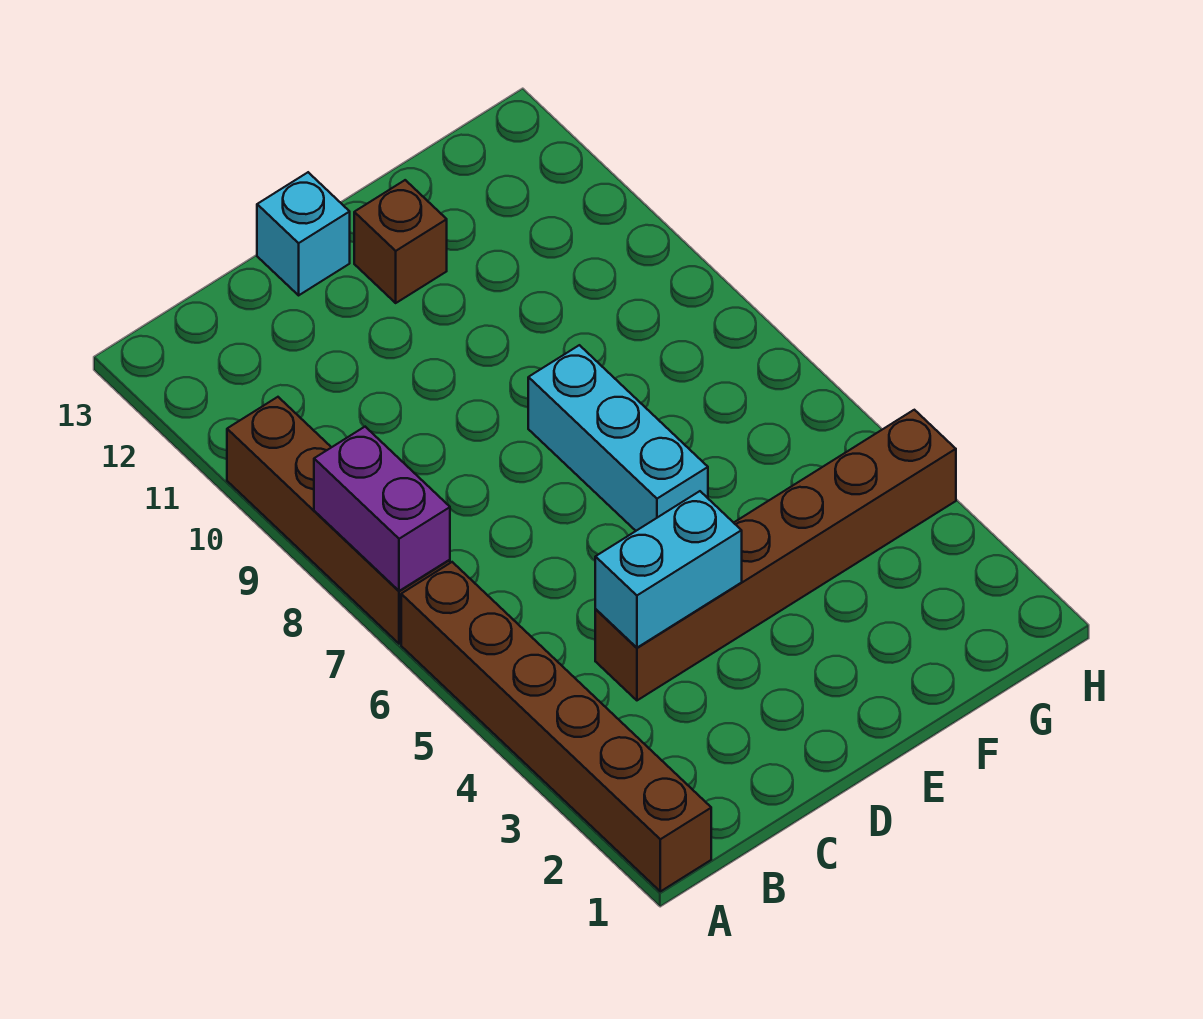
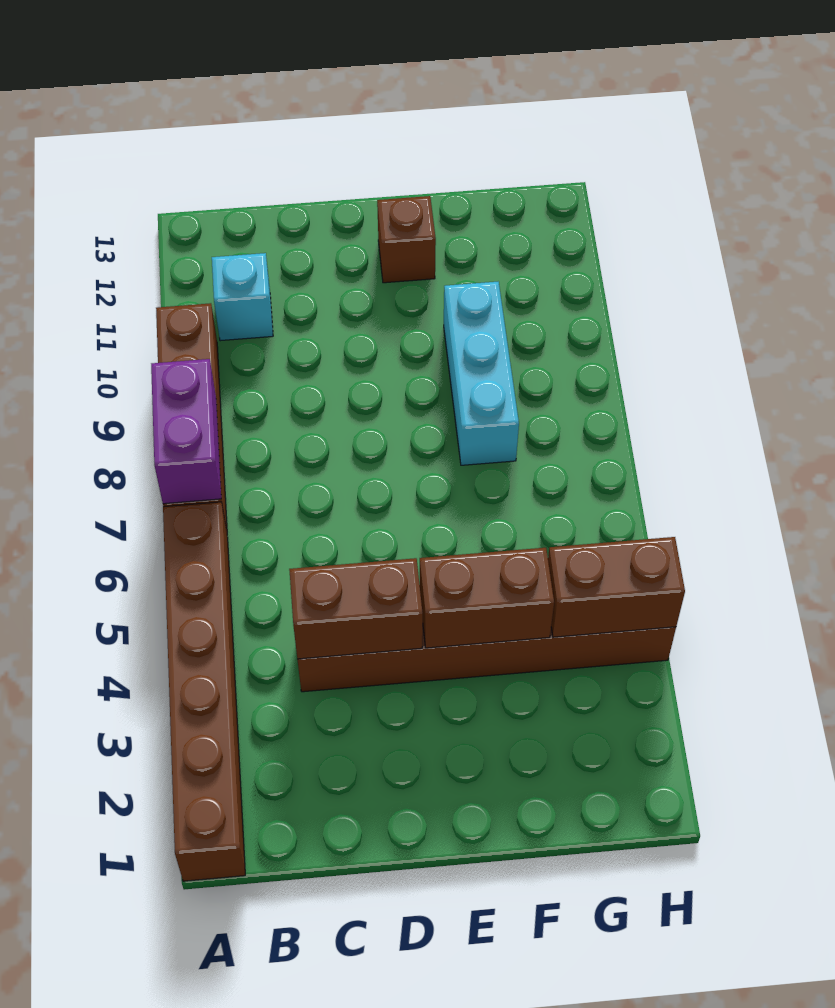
cyan 1x2 brick [595,491,742,648] -> brown 1x2 brick [289,558,423,659]
cyan 1x1 brick [257,172,350,295] -> cyan 1x1 brick moved to [212,253,273,341]
none -> brown 1x2 brick [420,548,554,648]
cyan 1x3 brick [528,345,708,531] -> cyan 1x3 brick moved to [444,282,519,465]
none -> brown 1x2 brick [548,537,685,637]

